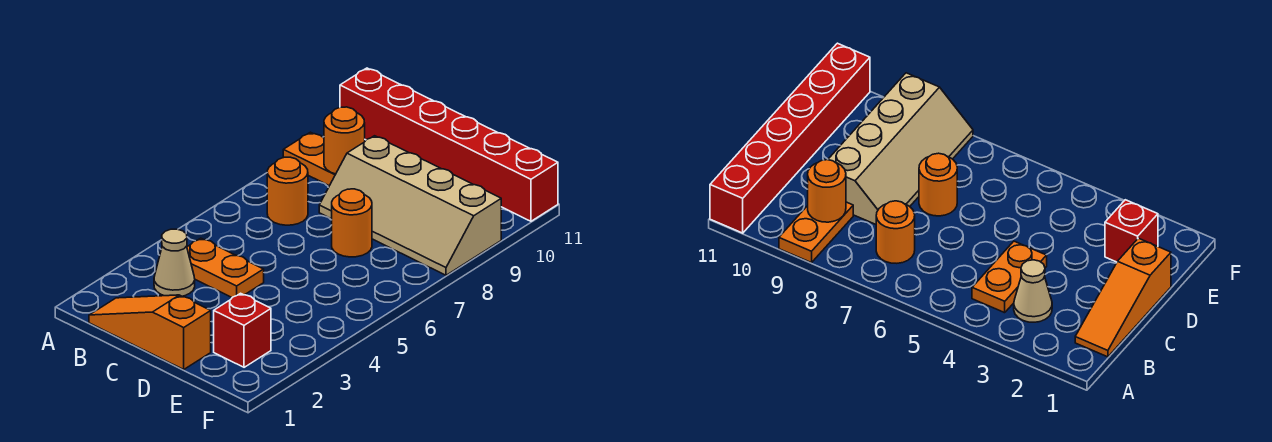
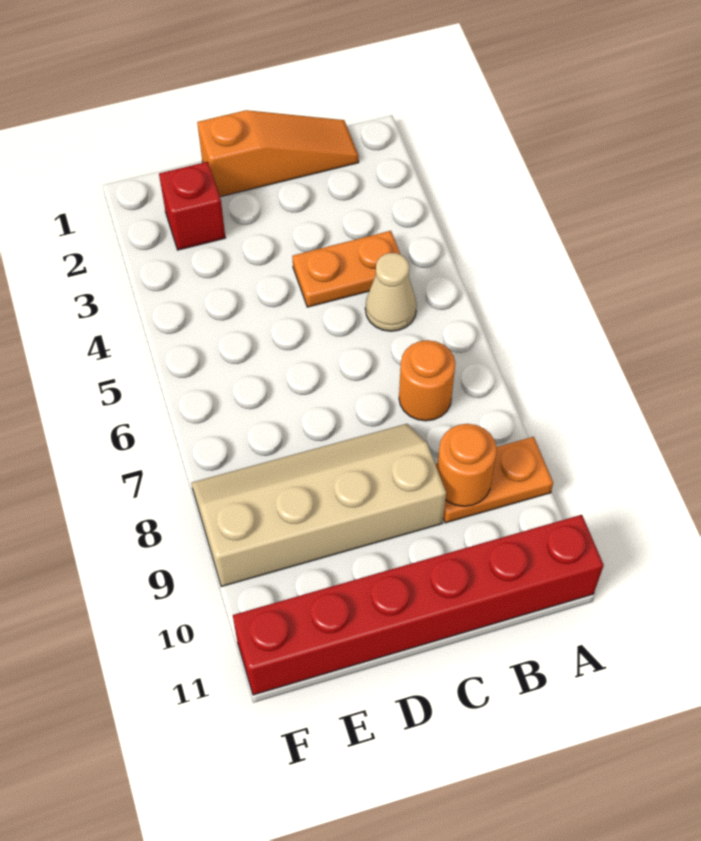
tan 1x1 cone [154,229,195,296] -> tan 1x1 cone moved to [365,253,417,331]
orange 1x1 round brick [332,189,372,257] -> none

